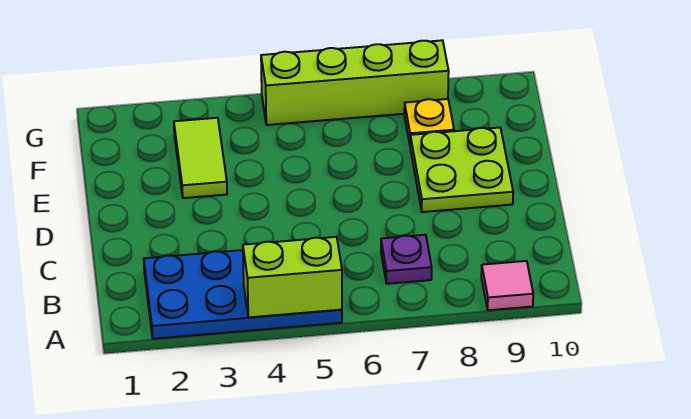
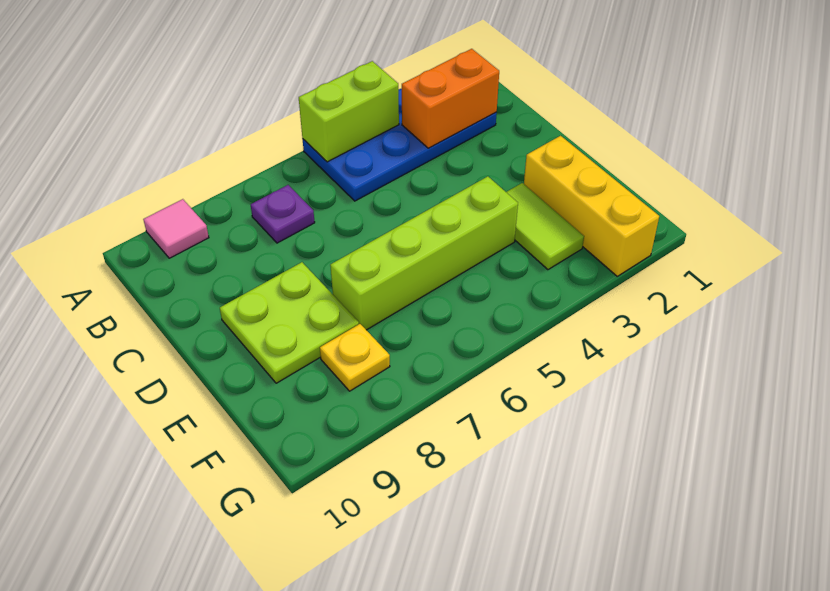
none -> orange 1x2 brick [401,49,499,148]
none -> yellow 1x3 brick [524,136,659,276]
lime 1x4 brick [261,40,449,125] -> lime 1x4 brick moved to [330,176,518,330]

